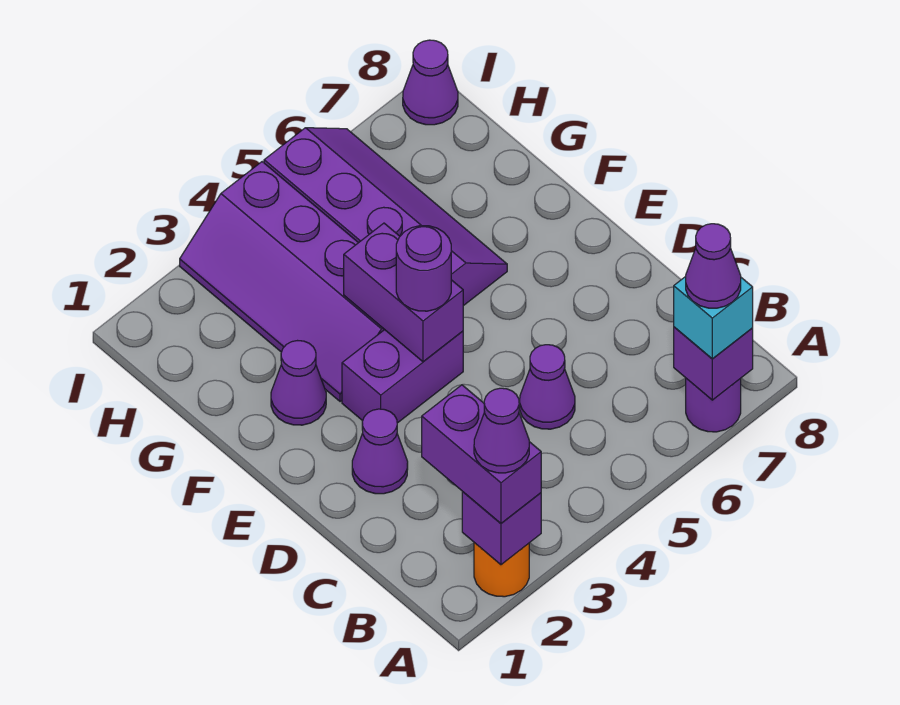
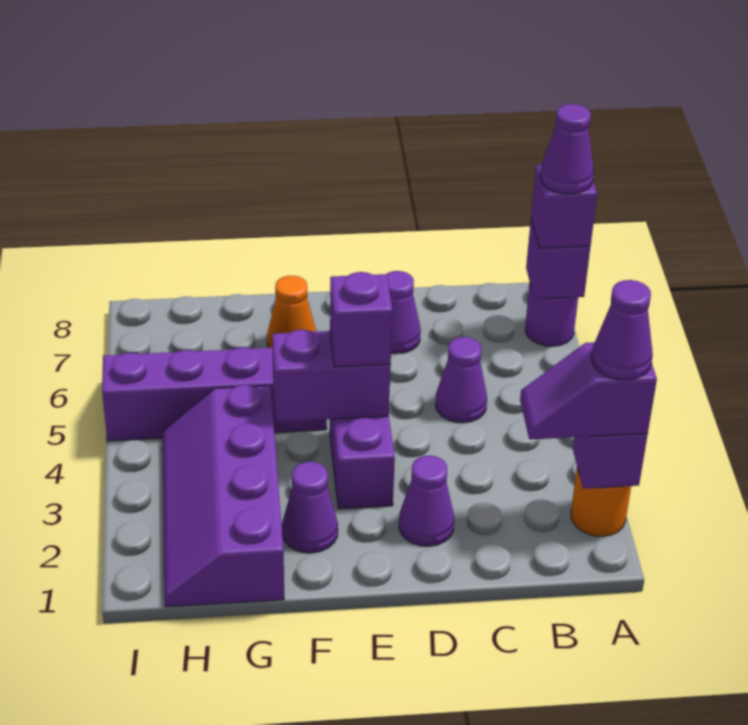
purple 1x2 brick [422,385,541,523] -> purple 1x2 slope [520,342,657,440]
cyan 1x1 brick [674,276,753,359] -> purple 1x1 brick [531,165,597,248]
purple 1x1 round brick [396,226,451,311] -> purple 1x1 brick [330,272,393,367]
purple 2x4 slope [180,162,384,402] -> purple 2x4 slope turned to [163,385,284,607]
none -> orange 1x1 cone [267,276,316,348]
purple 1x1 cone [403,40,458,125] -> purple 1x1 cone moved to [387,271,421,354]

